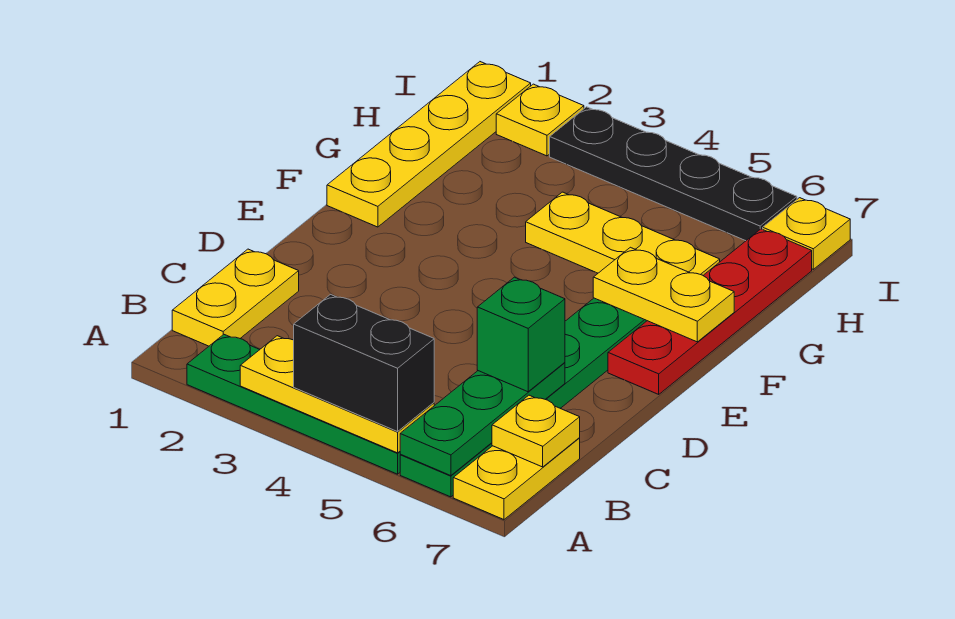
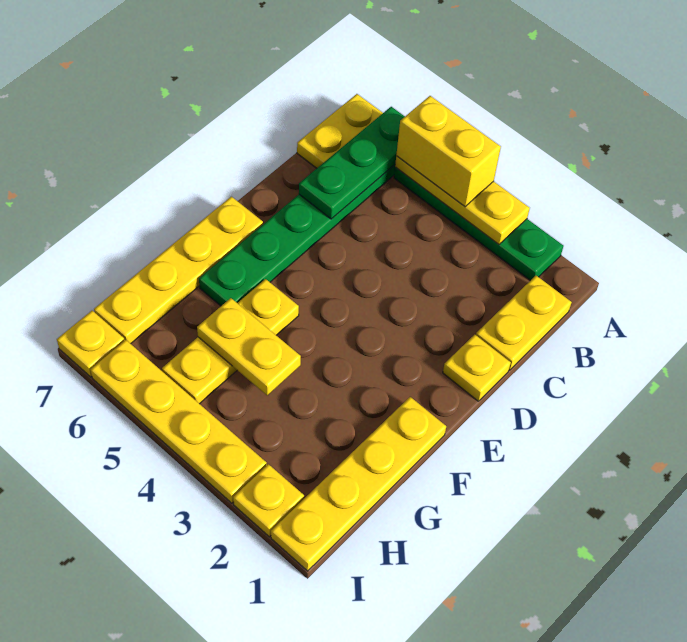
black 1x2 brick [294,295,434,432] -> yellow 1x2 brick [396,96,501,207]
yellow 1x1 plate [492,395,580,467] -> yellow 1x1 plate moved to [443,335,511,401]
green 1x1 brick [477,277,565,392] -> none
red 1x4 plate [608,229,812,394] -> yellow 1x4 plate [94,197,263,344]
yellow 1x2 plate [593,247,734,342] -> yellow 1x2 plate moved to [197,298,301,395]
yellow 1x3 plate [526,192,720,275] -> yellow 1x3 plate turned to [162,279,299,404]
black 1x4 plate [550,107,797,241] -> yellow 1x4 plate [91,340,267,503]

